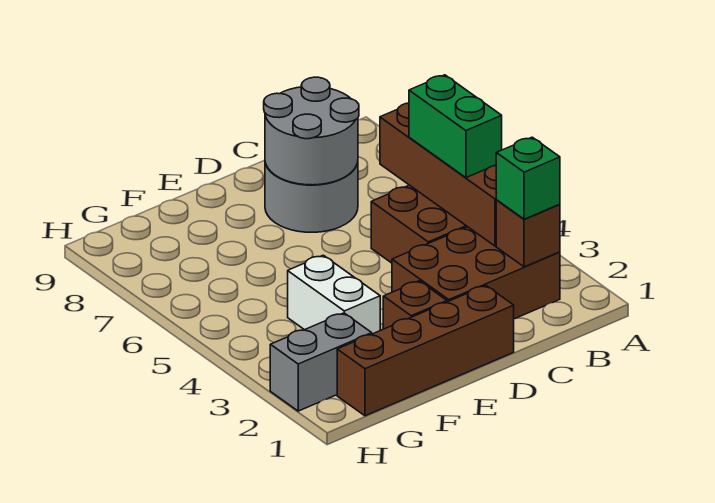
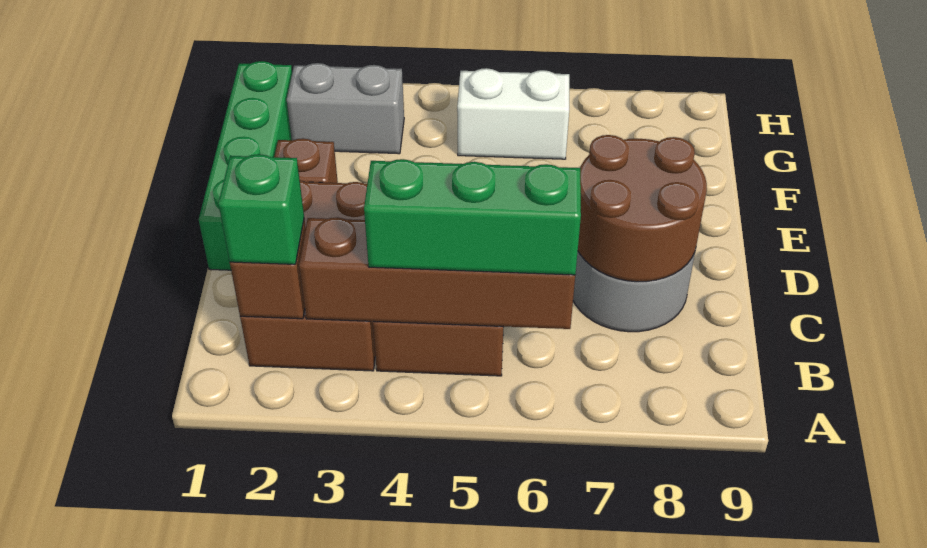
green 1x2 brick [409,75,502,178] -> green 1x3 brick [364,159,581,275]
grey 2x2 round brick [264,77,359,185] -> brown 2x2 round brick [578,135,707,282]
brown 1x4 brick [337,286,514,416] -> green 1x4 brick [199,61,292,270]
white 1x2 brick [288,255,380,334] -> white 1x2 brick moved to [457,68,569,159]
grey 1x2 brick [270,313,372,411] -> grey 1x2 brick turned to [287,63,404,154]

